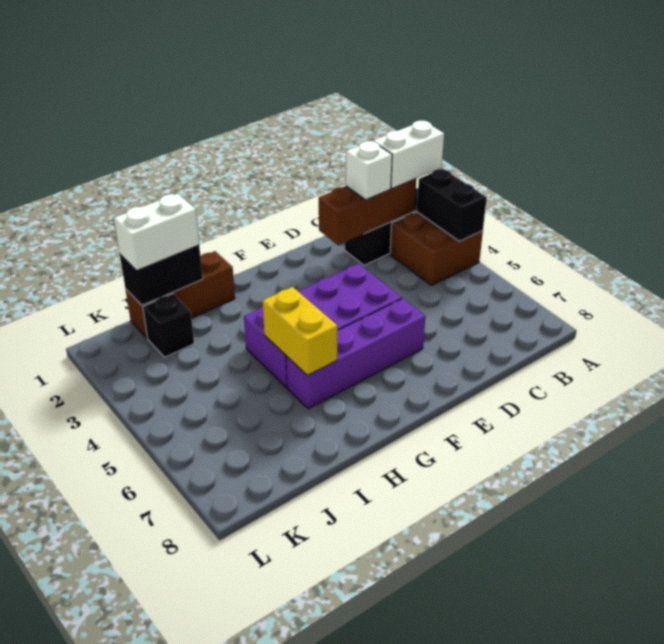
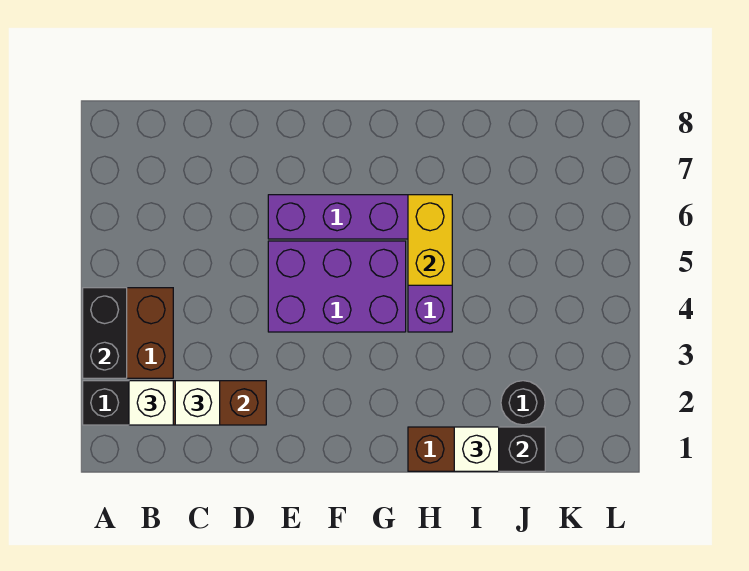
white 1x2 brick [373,120,444,189] -> white 1x1 brick [129,381,173,425]
white 1x2 brick [114,194,199,271] -> white 1x1 brick [454,427,499,471]
black 1x1 brick [143,294,194,357] -> black 1x1 round brick [501,381,545,425]

